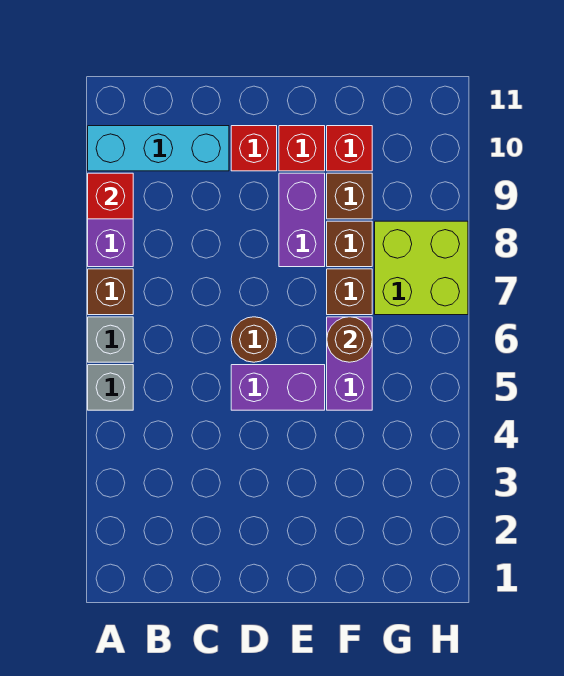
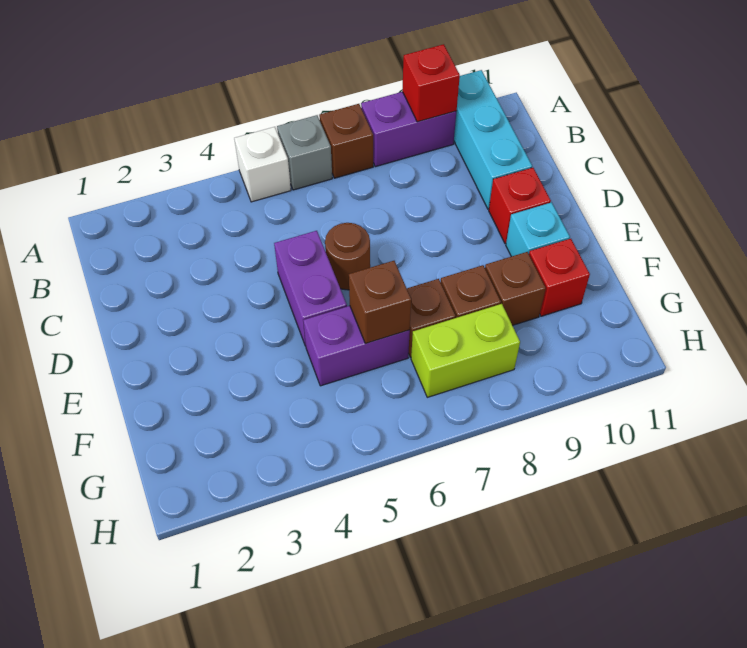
grey 1x1 brick [88,365,133,410] -> white 1x1 brick [234,127,291,202]
purple 1x2 brick [279,173,325,267] -> none
red 1x1 brick [279,126,325,171] -> cyan 1x1 brick [506,202,570,257]
brown 1x1 round brick [327,317,372,362] -> brown 1x1 brick [349,261,411,343]
lime 2x2 brick [375,221,468,315] -> lime 1x2 brick [411,304,520,397]

